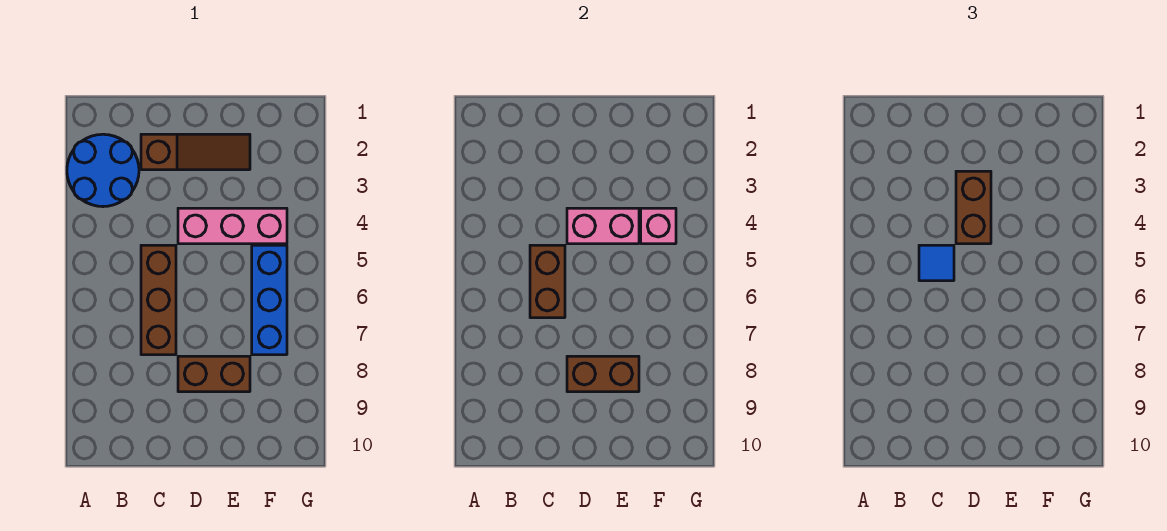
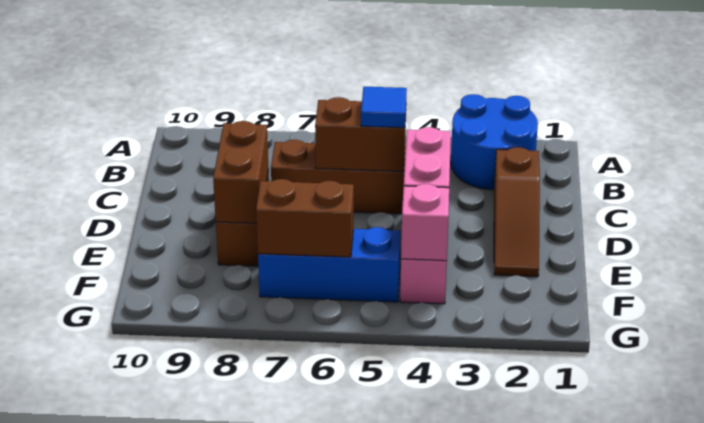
brown 1x2 brick [956,171,991,244] -> brown 1x2 brick moved to [256,179,354,257]

